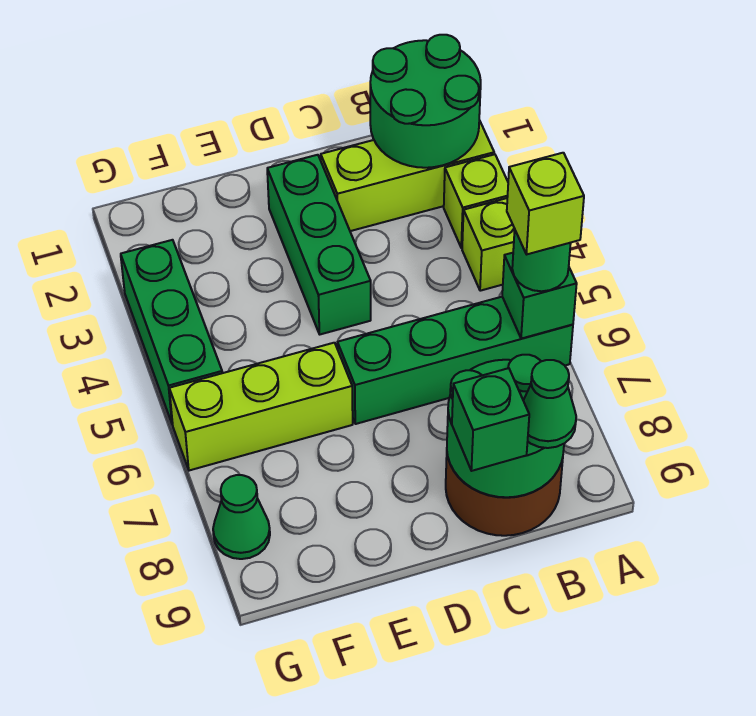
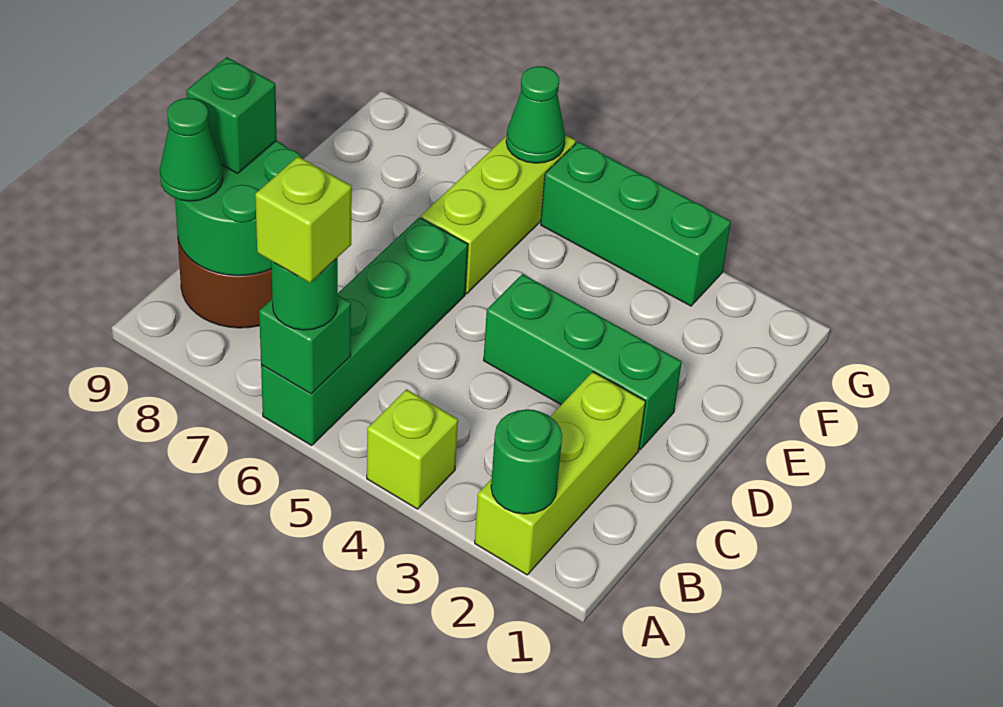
green 2x2 round brick [370,35,481,168] -> green 1x1 round brick [491,409,562,514]
lime 1x1 brick [444,154,508,248] -> none
green 1x1 cone [213,475,270,559] -> green 1x1 cone moved to [506,66,565,163]

